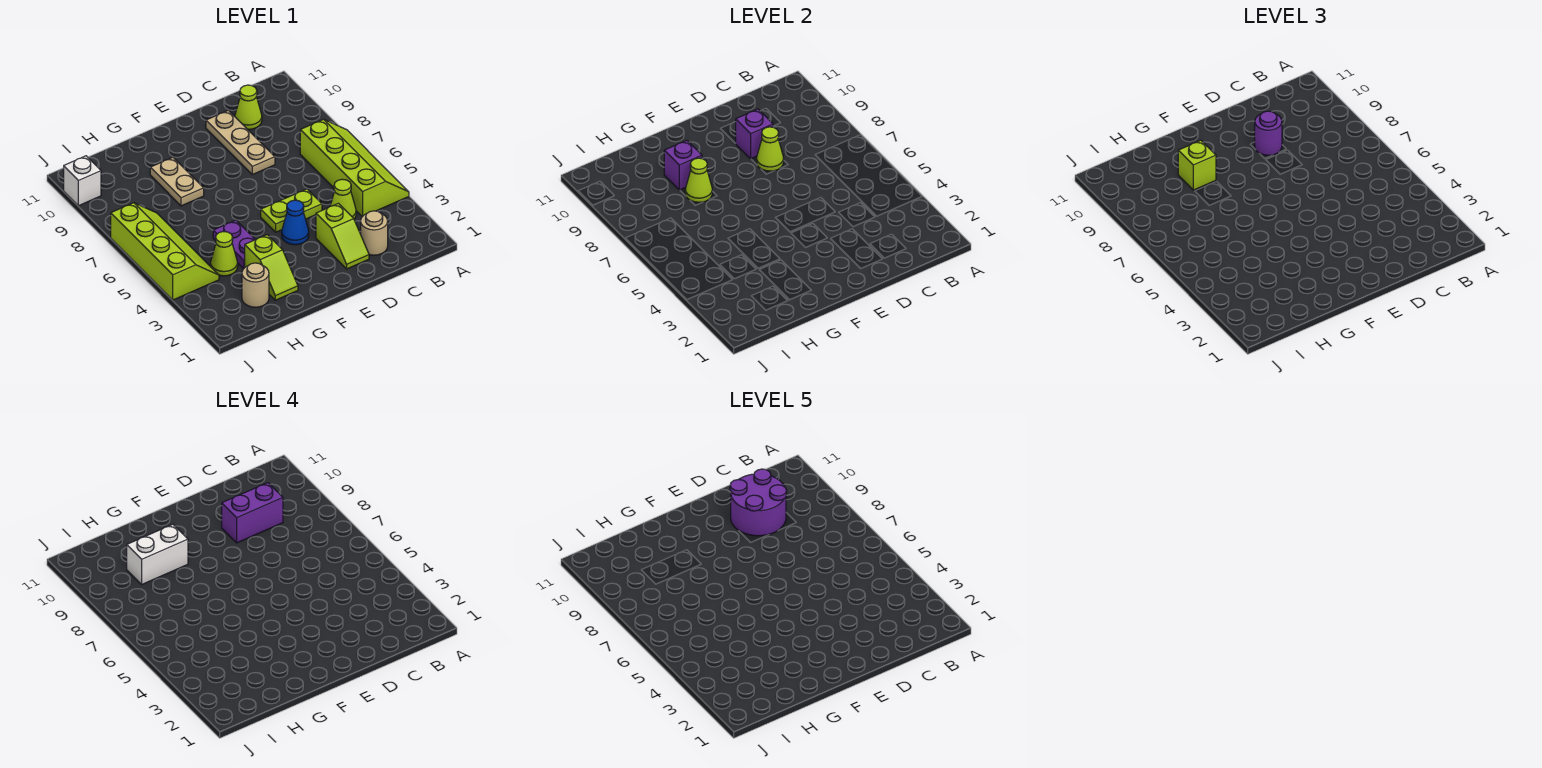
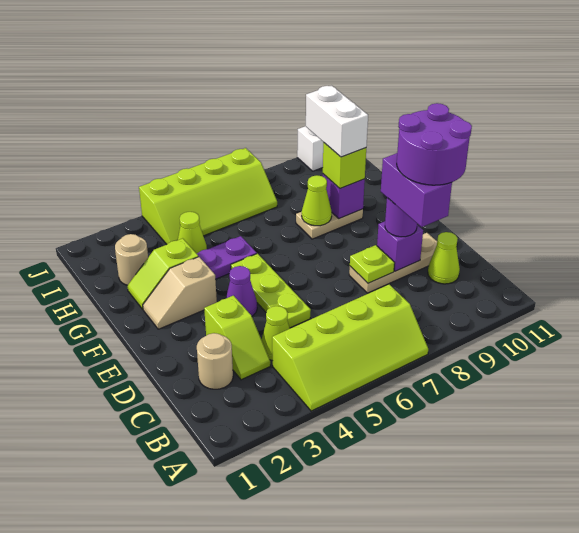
lime 1x2 slope [316,203,369,269] -> lime 1x2 slope turned to [204,296,270,380]
lime 1x2 plate [261,189,322,232] -> lime 1x3 plate [231,254,311,328]
lime 1x1 cone [757,127,784,171] -> lime 1x1 plate [350,245,395,283]
blue 1x1 cone [282,200,309,245] -> purple 1x1 cone [226,266,257,316]
none -> tan 1x2 slope [143,257,217,329]

